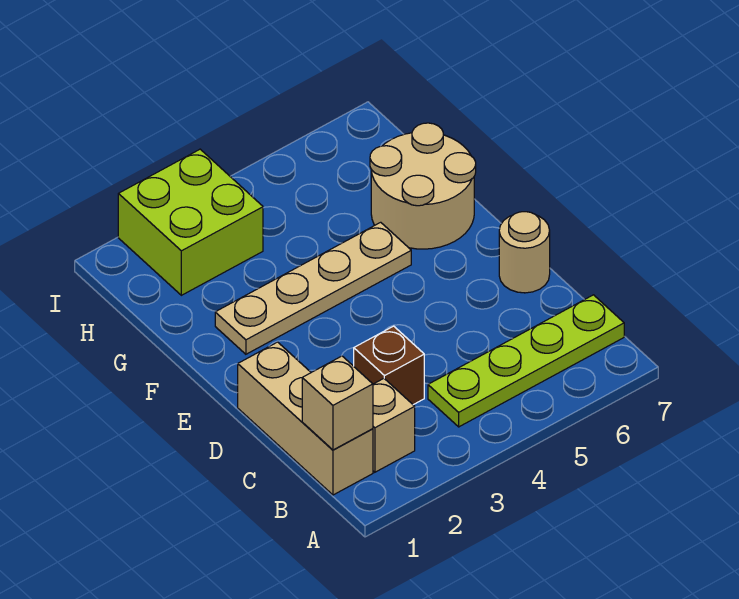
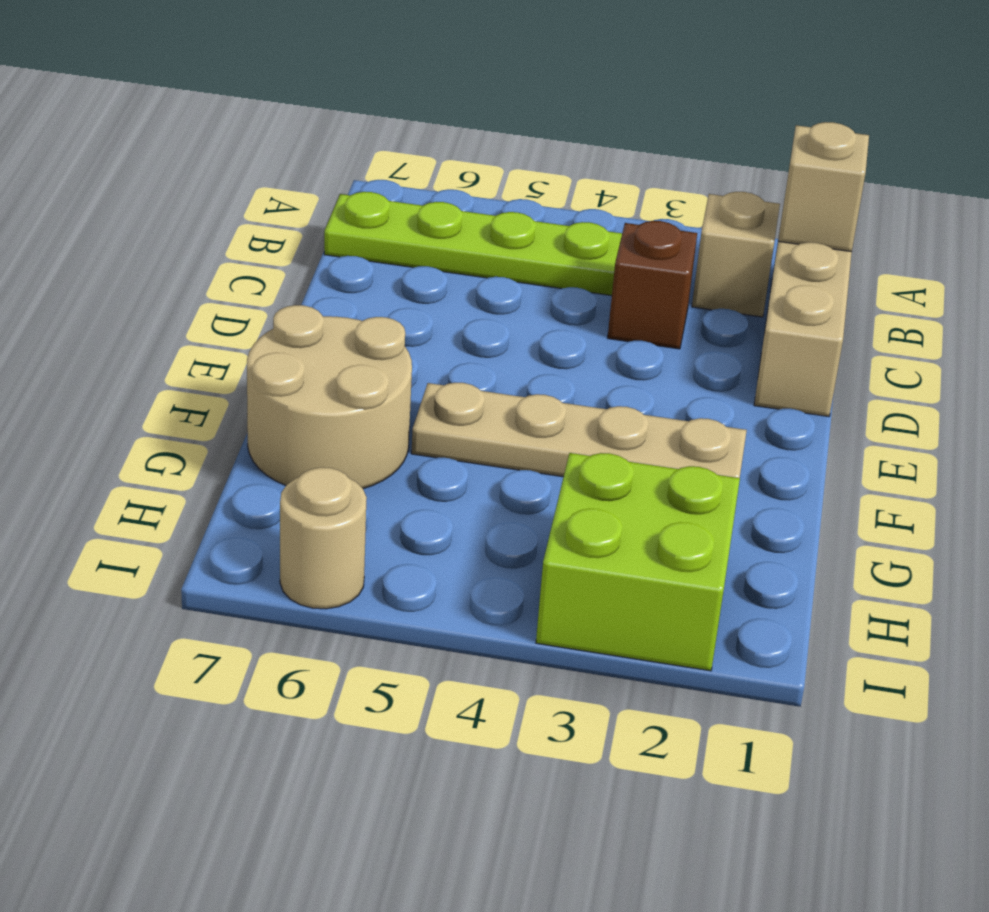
tan 1x1 round brick [499,212,550,293] -> tan 1x1 round brick moved to [280,467,367,609]

